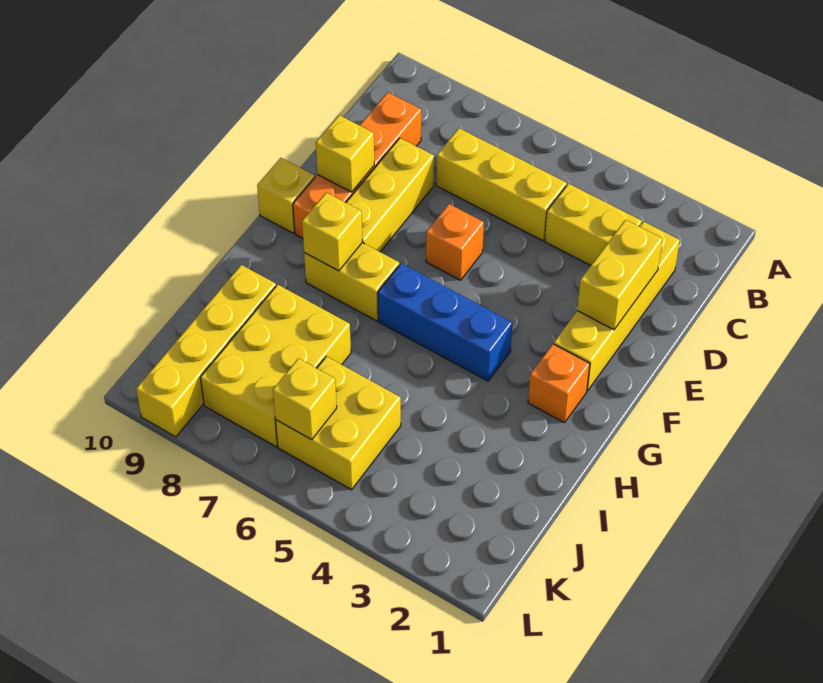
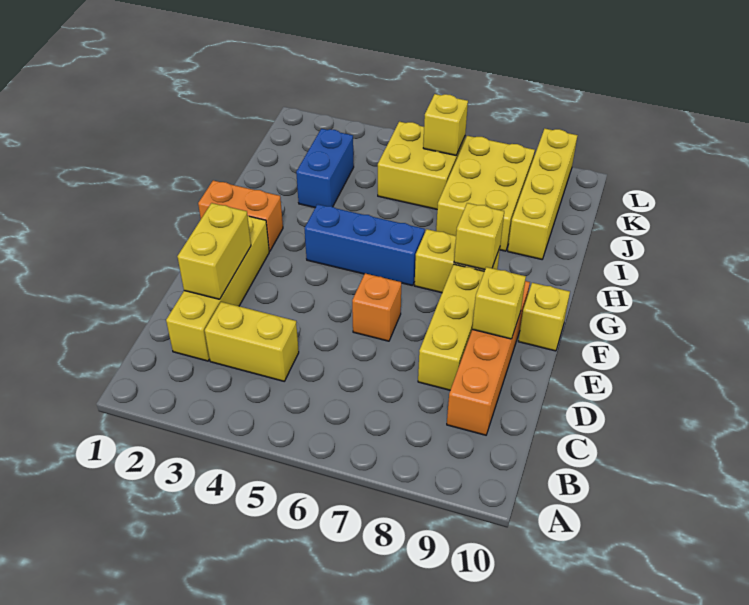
yellow 1x3 brick [436,128,567,241] -> none
orange 1x1 brick [528,344,590,423] -> orange 1x2 brick [198,180,283,251]
none -> blue 1x2 brick [296,129,354,208]

